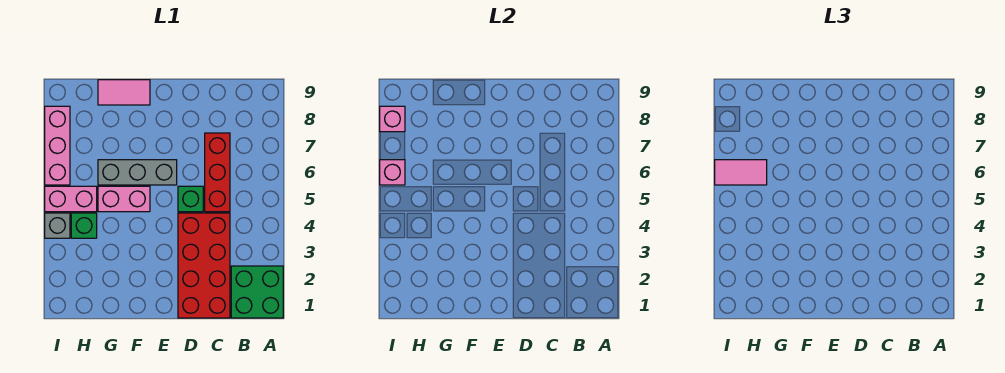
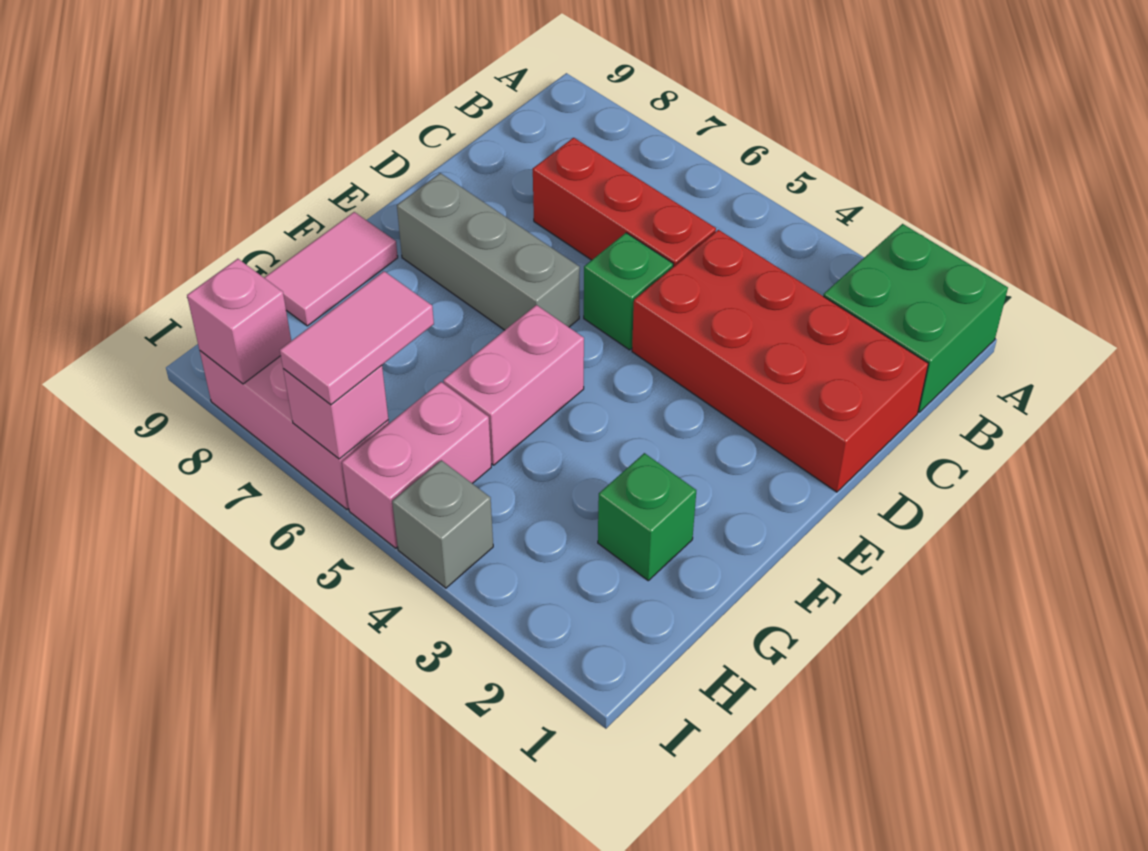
grey 1x3 brick [98,160,177,185] -> grey 1x3 brick turned to [397,173,580,330]
green 1x1 brick [71,213,97,238] -> green 1x1 brick moved to [598,453,696,581]

